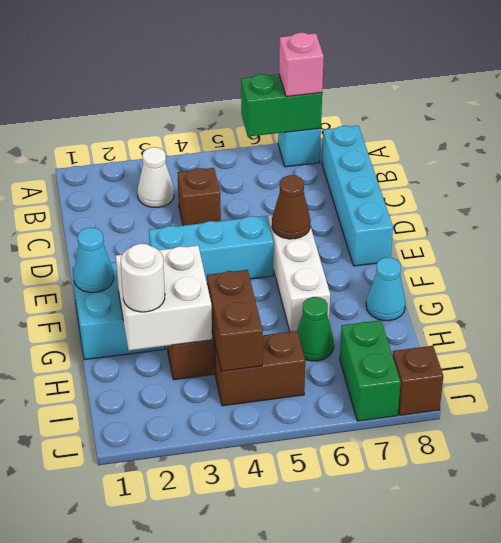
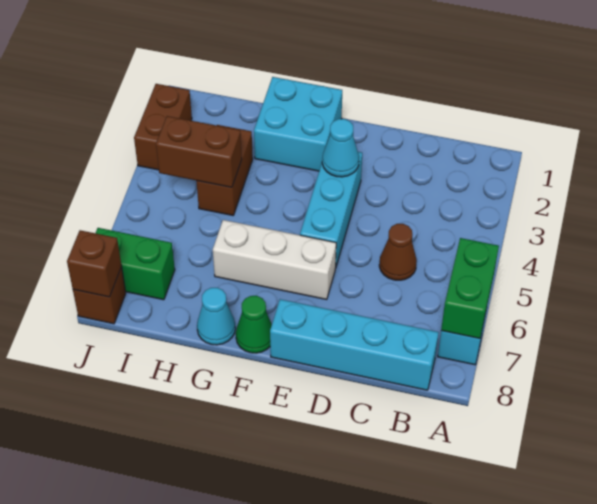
pink 1x1 brick [279,33,324,96] -> none
white 1x1 cone [138,147,174,207] -> none
brown 1x1 brick [177,168,221,226] -> brown 1x1 brick moved to [67,230,122,297]
brown 1x1 cone [272,175,310,239] -> brown 1x1 cone moved to [379,224,417,280]
cyan 1x1 cone [74,228,114,293] -> cyan 1x1 cone moved to [322,119,359,177]
white 2x2 brick [116,245,212,350] -> none
white 1x1 round brick [121,244,165,312] -> none
green 1x1 cone [297,297,334,361] -> green 1x1 cone moved to [236,296,272,353]
brown 1x2 brick [215,331,305,406] -> brown 1x2 brick moved to [134,84,192,170]

